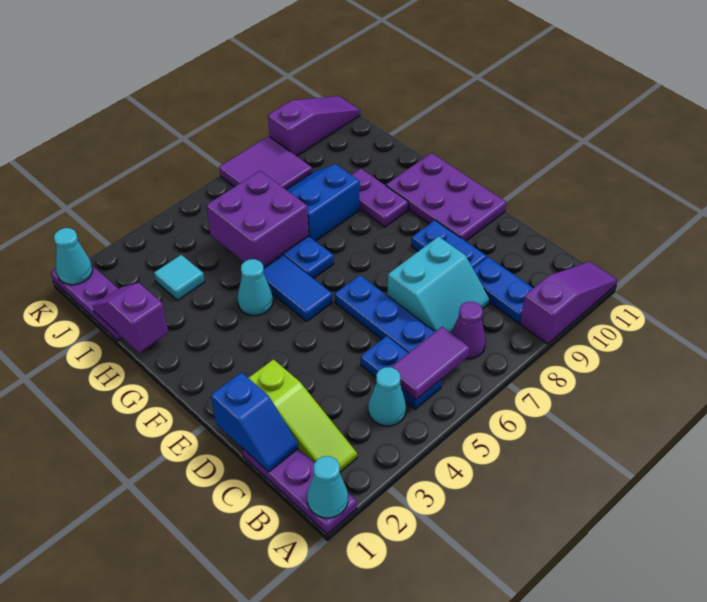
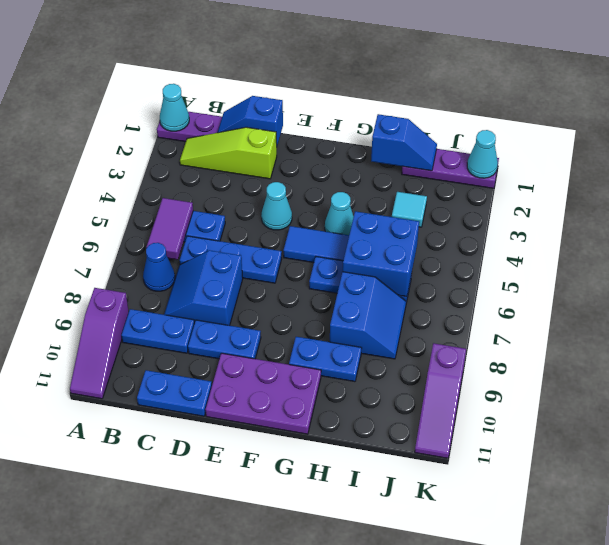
cyan 1x1 cone [368,367,406,426] -> cyan 1x1 cone moved to [261,182,292,230]
purple 1x1 cone [451,302,486,359] -> blue 1x1 cone [143,243,175,291]
cyan 2x2 slope [387,236,490,333] -> blue 2x2 slope [164,250,243,326]
none -> blue 1x2 plate [137,370,212,416]
purple 1x2 plate [352,169,408,227] -> blue 1x2 plate [289,337,362,382]
purple 1x2 slope [93,283,168,353] -> blue 1x2 slope [371,114,437,171]
purple 2x2 brick [206,171,309,267] -> blue 2x2 brick [343,211,419,297]
purple 2x2 tile [219,136,312,190] -> none

